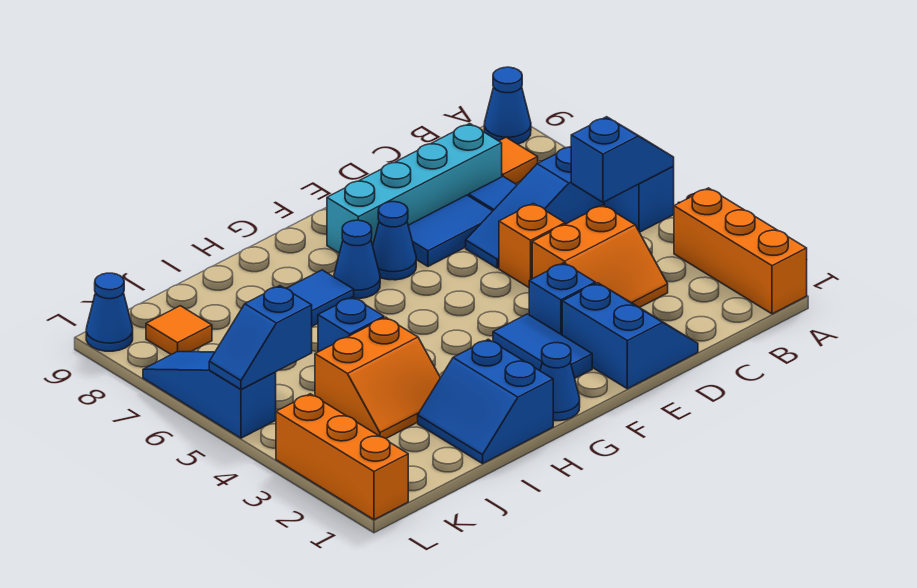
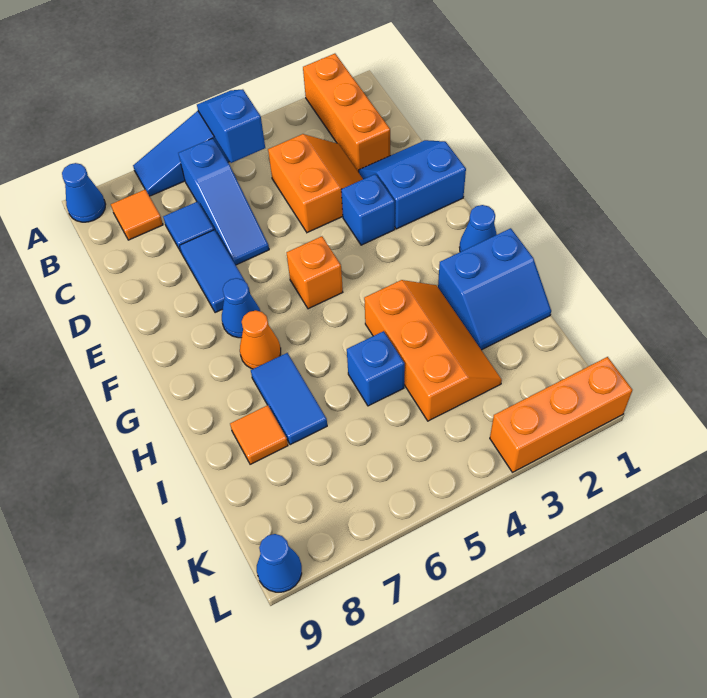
orange 1x3 brick [674,188,807,314] -> orange 1x3 brick turned to [303,54,390,173]
cyan 1x4 brick [327,124,502,253] -> none
orange 1x1 brick [499,203,565,287] -> orange 1x1 brick moved to [286,236,343,309]
blue 1x2 tile [493,314,592,378] -> none
blue 1x1 cone [334,220,380,299] -> orange 1x1 cone [240,310,281,369]
orange 2x2 slope [315,317,440,438] -> orange 2x3 slope [364,280,502,421]
blue 1x2 slope [209,286,312,389] -> none
orange 1x1 tile [146,306,212,355] -> orange 1x1 tile moved to [230,405,288,464]
blue 1x3 slope [143,352,276,438] -> none

